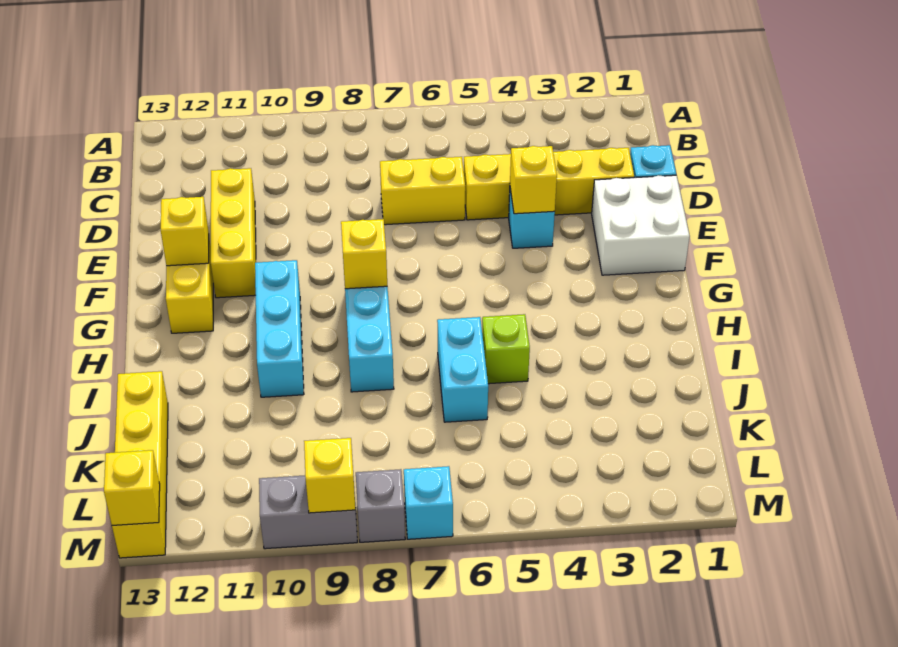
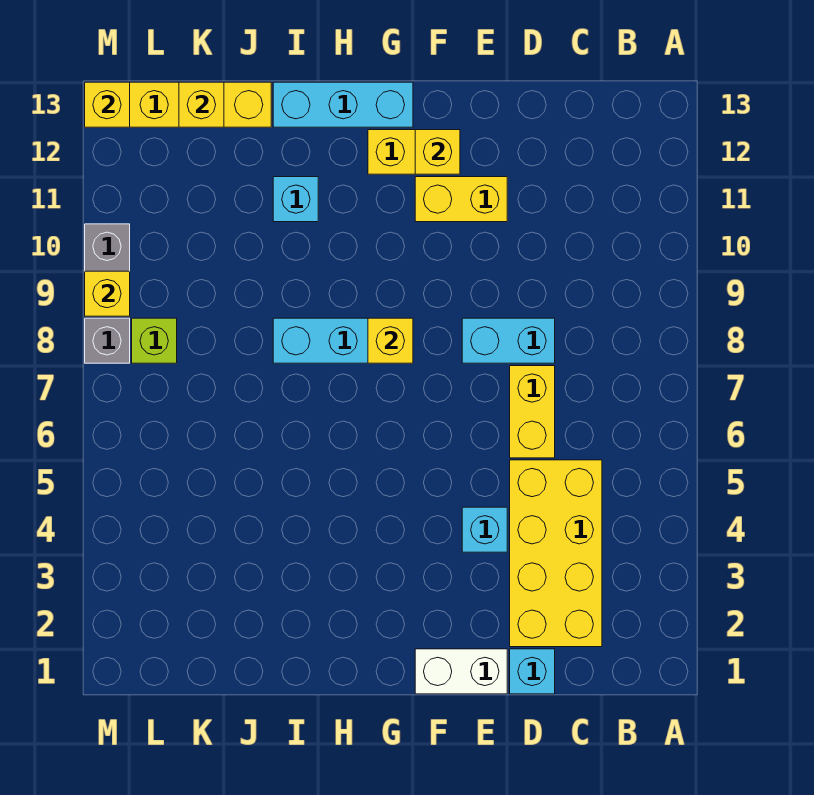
yellow 1x4 brick [464,148,634,220] -> yellow 2x4 brick [510,460,602,647]
yellow 1x3 brick [211,168,256,298] -> yellow 1x2 brick [415,177,507,222]
white 2x2 brick [592,175,690,275] -> white 1x2 brick [415,649,507,694]
yellow 1x1 brick [510,146,557,214] -> yellow 1x1 brick moved to [179,82,224,127]
cyan 1x3 brick [255,260,304,397] -> cyan 1x3 brick moved to [273,82,413,127]
lime 1x1 brick [482,314,530,384] -> lime 1x1 brick moved to [132,318,177,363]
cyan 1x2 brick [437,317,488,422] -> cyan 1x2 brick moved to [462,318,555,363]
cyan 1x1 brick [404,466,453,539] -> cyan 1x1 brick moved to [273,177,318,222]

